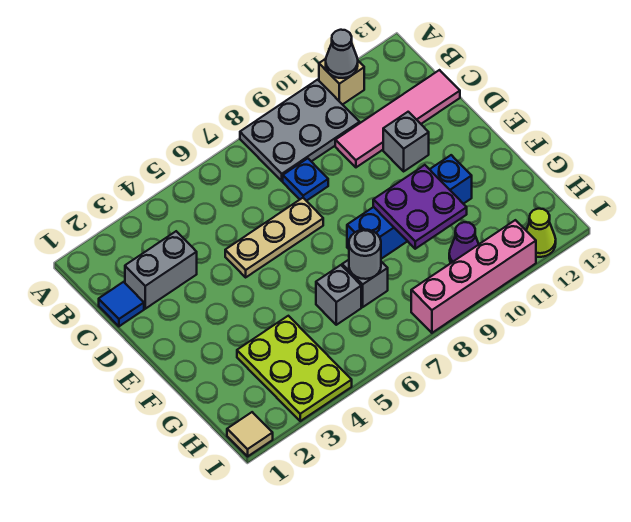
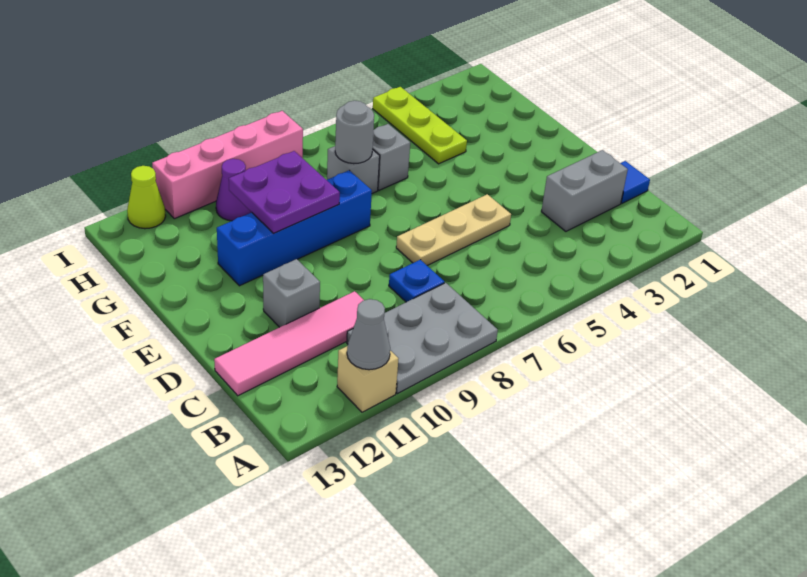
lime 2x3 plate [237,316,352,421] -> lime 1x3 plate [373,87,467,164]
tan 1x1 tile [227,412,273,456] -> none

